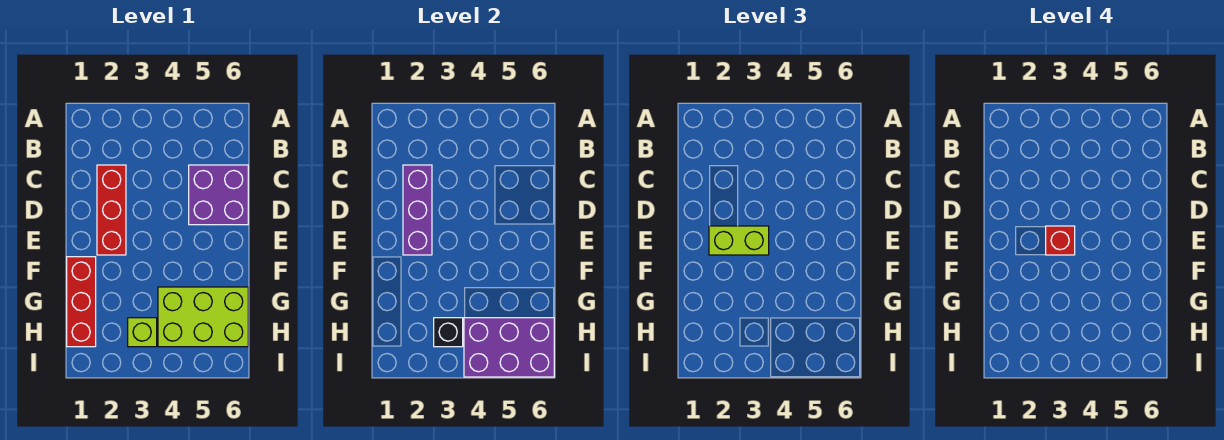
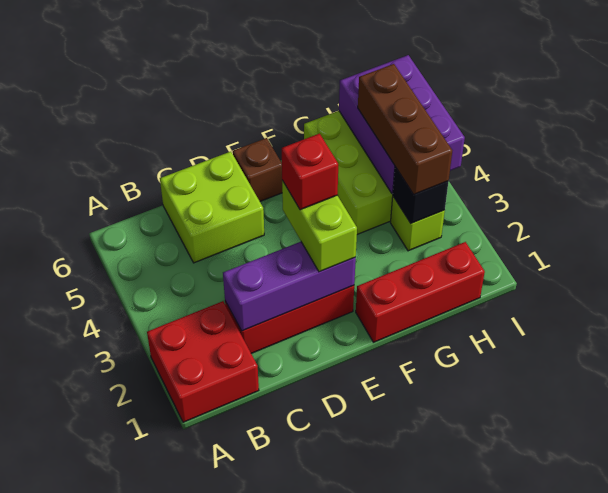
none -> red 2x2 brick [147,301,259,422]
purple 2x2 brick [189,165,248,225] -> lime 2x2 brick [160,152,264,263]
none -> brown 1x1 brick [233,138,282,201]
none -> brown 1x3 brick [358,64,452,194]

